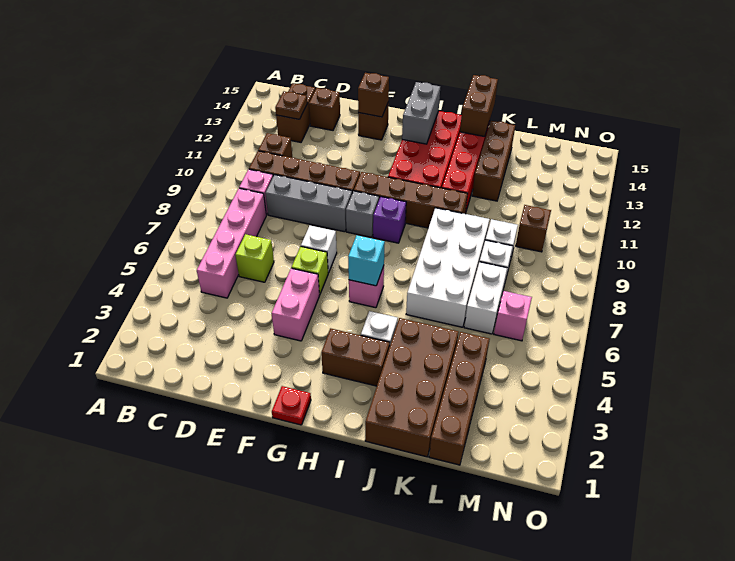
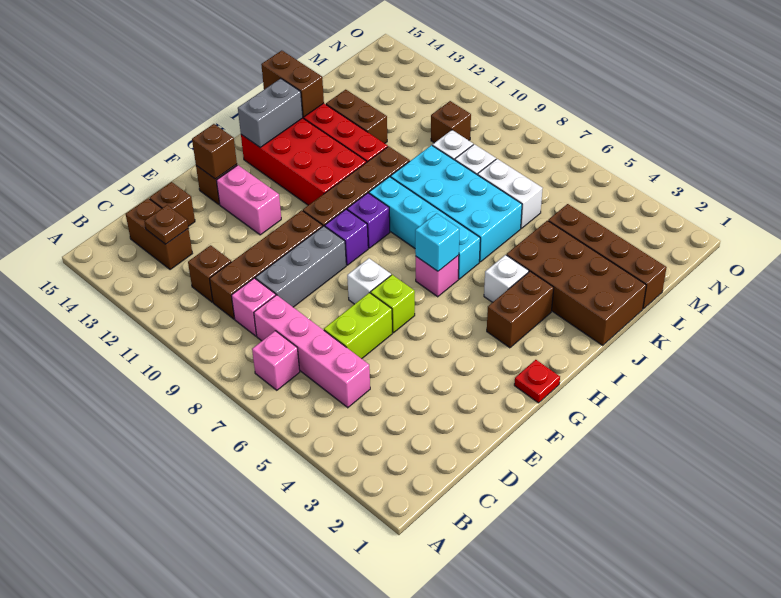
lime 1x1 brick [235,234,274,282] -> lime 1x2 brick [324,293,392,359]
pink 1x2 brick [271,268,319,341] -> pink 1x2 brick moved to [216,165,281,235]
grey 1x1 brick [346,191,379,237] -> purple 1x1 brick [325,209,368,265]
grey 1x2 brick [402,82,440,144] -> grey 1x2 brick turned to [238,79,303,147]
none -> cyan 1x4 brick [369,177,480,279]
white 2x4 brick [406,208,490,327] -> cyan 2x4 brick [391,145,522,262]
brown 1x3 brick [472,121,515,201] -> brown 1x2 brick [326,90,387,143]
pink 1x1 brick [494,291,532,341] -> pink 1x1 brick moved to [252,331,300,390]

